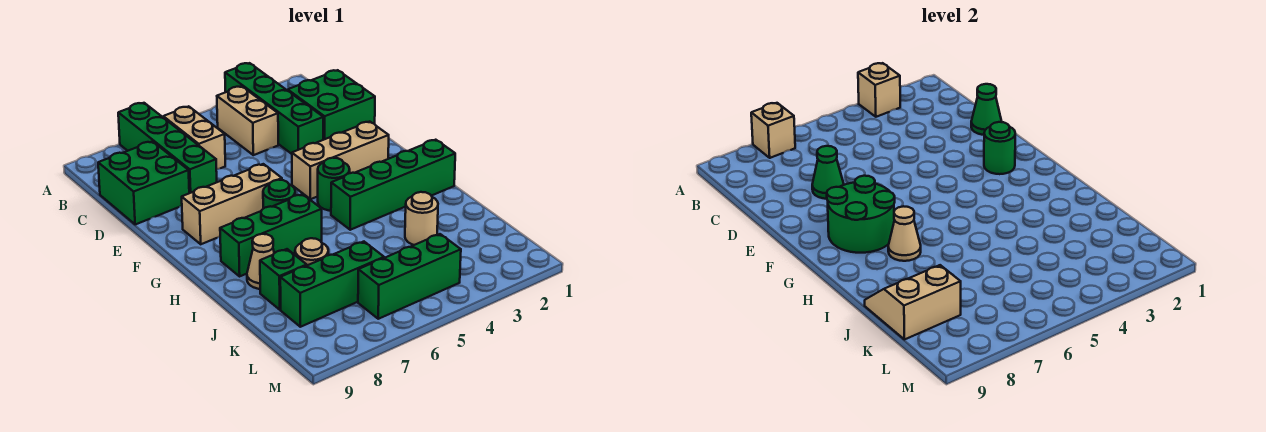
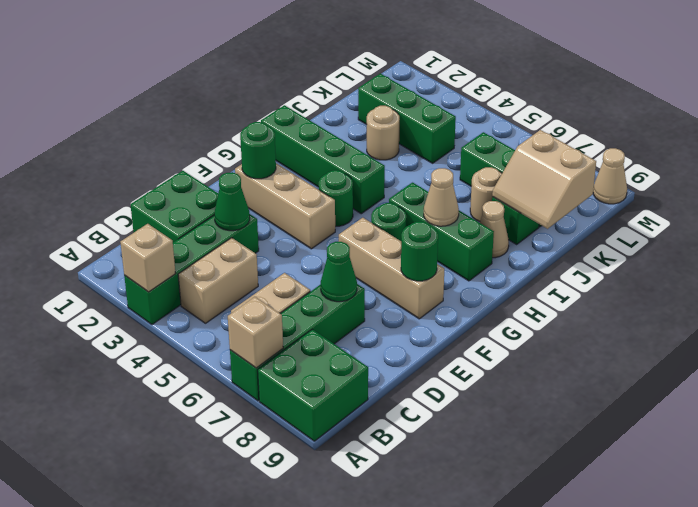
green 2x2 brick [98,141,189,224] -> green 2x2 brick moved to [258,329,368,441]
green 1x1 cone [971,84,1002,135] -> green 1x1 cone moved to [214,172,250,231]
green 2x2 round brick [827,176,895,253] -> green 1x1 round brick [401,222,438,281]
green 1x3 brick [358,234,461,319] -> green 1x3 brick moved to [358,74,456,163]
none -> tan 1x1 cone [593,148,627,204]

